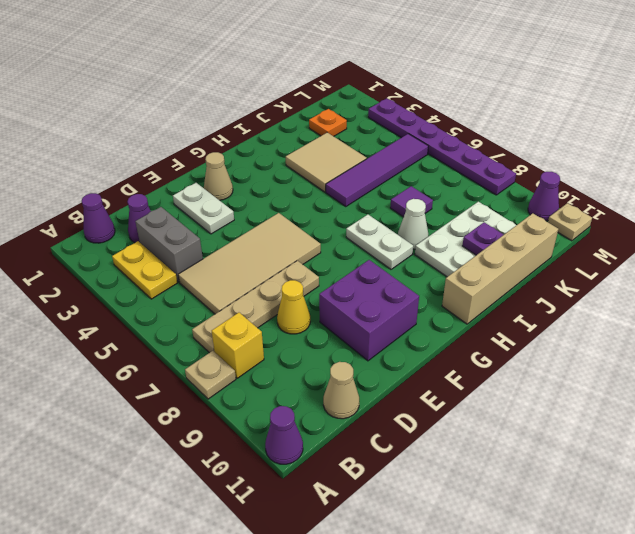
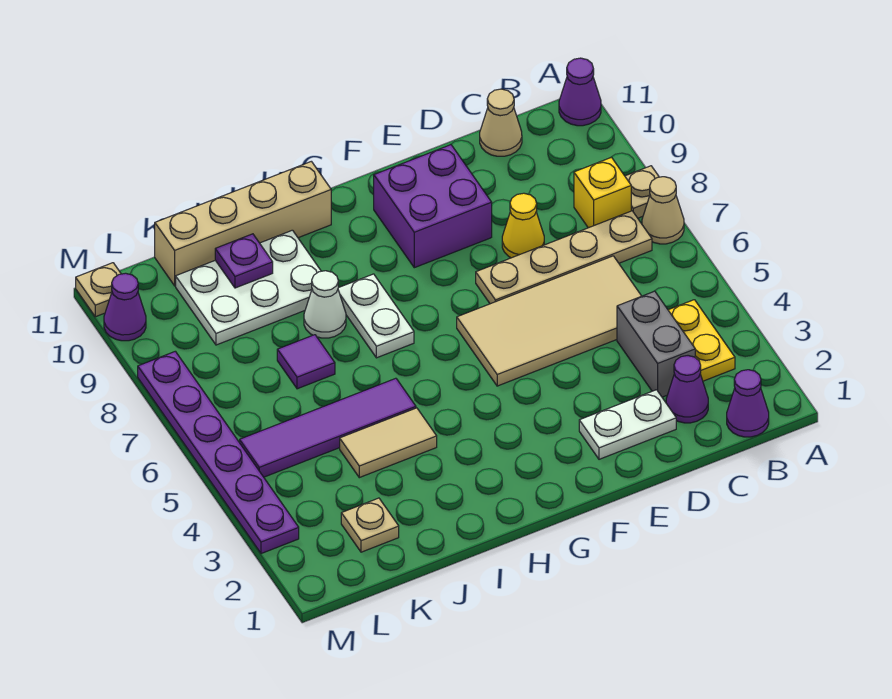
white 1x2 plate [173,183,234,234] -> white 1x2 plate turned to [579,390,676,459]
tan 1x1 cone [204,152,233,200] -> tan 1x1 cone moved to [642,177,684,244]
tan 2x2 tile [286,133,367,192] -> tan 1x2 tile [340,408,437,478]
orange 1x1 plate [309,109,347,136] -> tan 1x1 plate [341,498,399,552]

